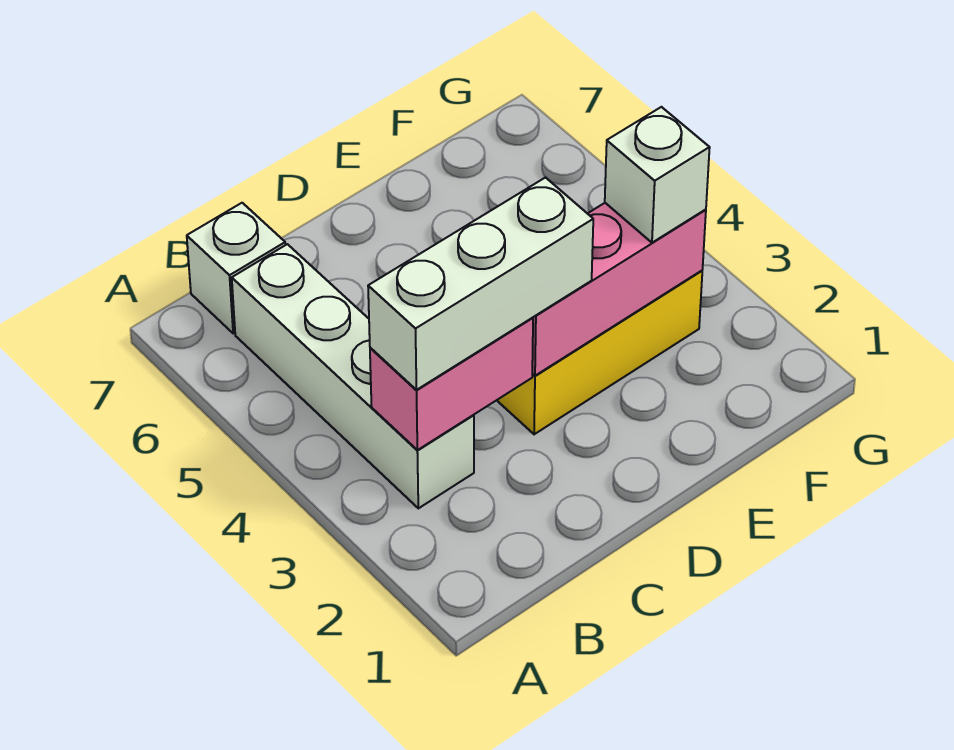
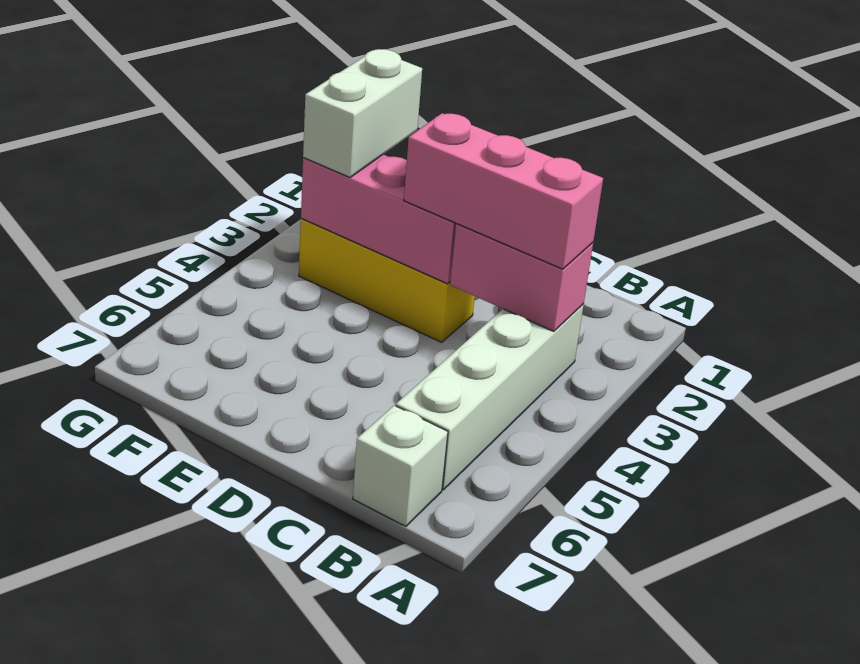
white 1x3 brick [368,177,593,390] -> pink 1x3 brick [404,113,603,269]
white 1x1 brick [605,107,710,243] -> white 1x2 brick [303,49,422,177]

